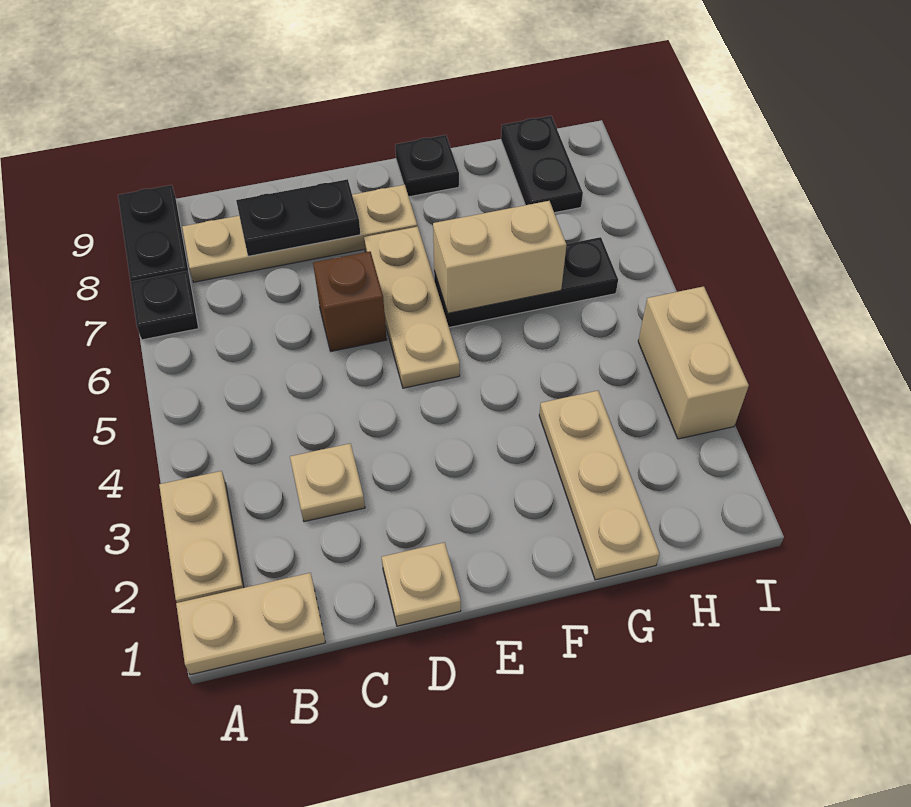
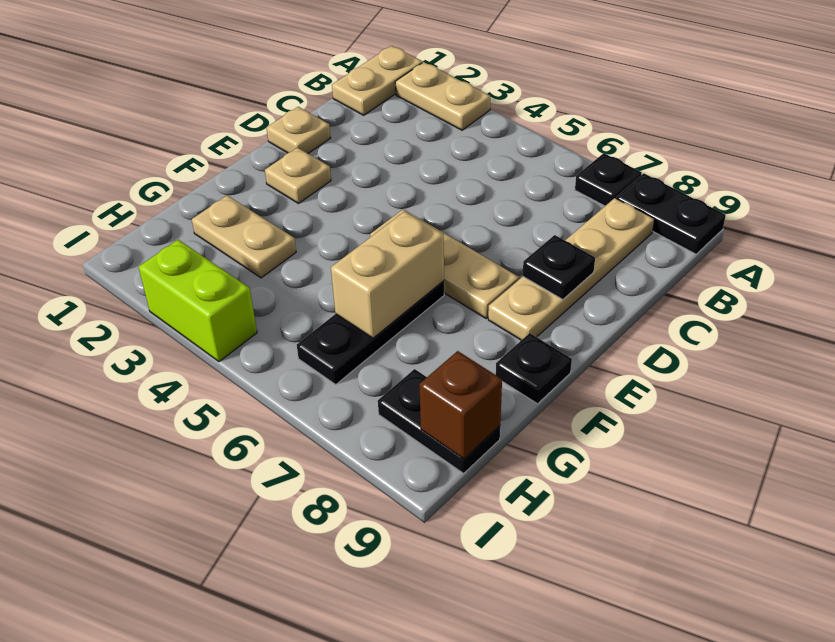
tan 1x1 plate [290,443,365,522] -> tan 1x1 plate moved to [265,148,331,203]
black 1x2 plate [236,179,360,256] -> black 1x1 plate [523,235,595,299]
brown 1x1 brick [313,252,387,351] -> brown 1x1 brick moved to [419,351,502,459]
tan 1x3 plate [539,391,660,580] -> tan 1x2 plate [192,195,296,278]
tan 1x2 brick [638,286,749,439] -> lime 1x2 brick [139,240,257,362]

